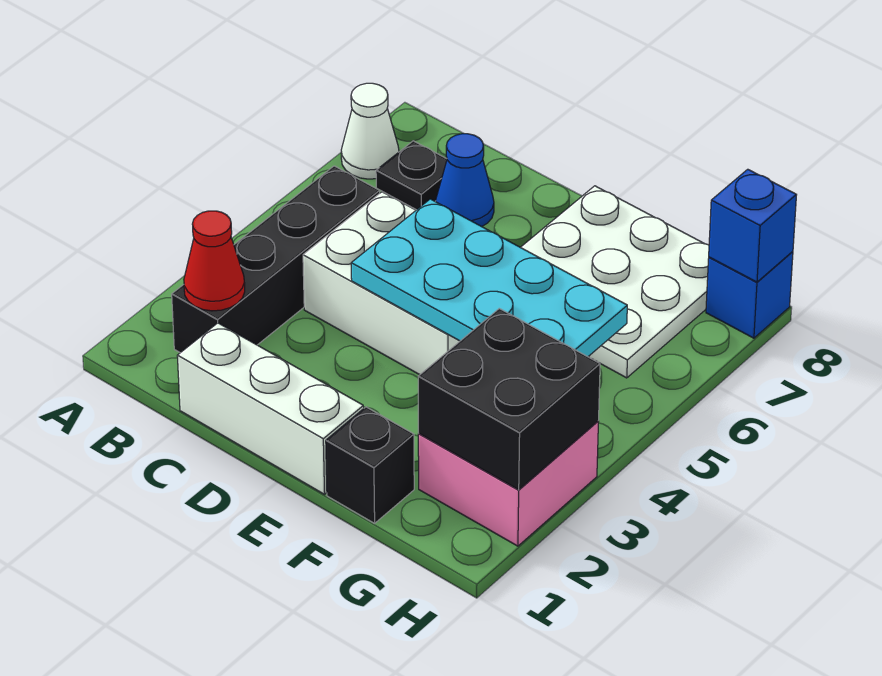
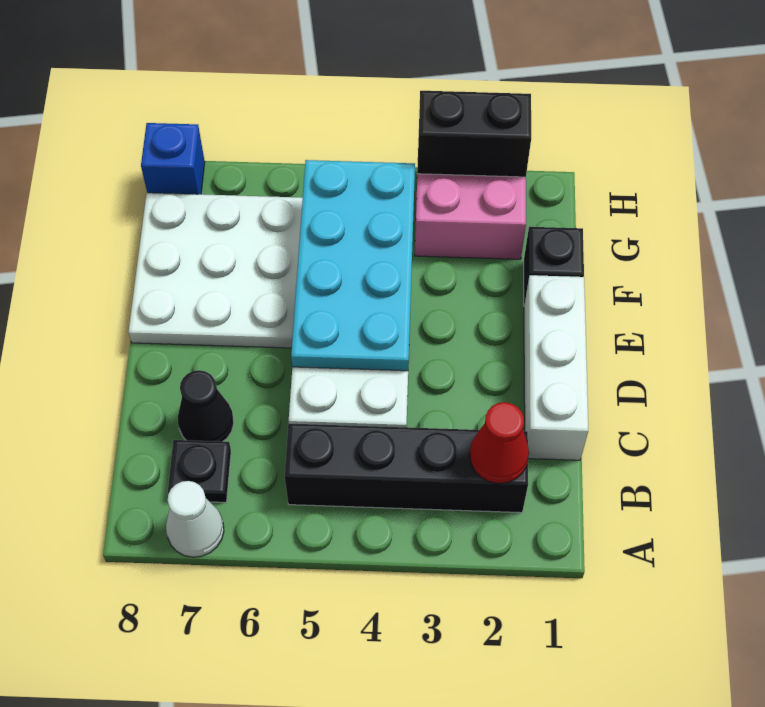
blue 1x1 cone [436,134,494,227] -> black 1x1 cone [178,370,234,441]
black 2x2 brick [418,309,600,490] -> black 1x2 brick [417,91,531,177]
blue 1x1 brick [709,169,796,282] -> none

